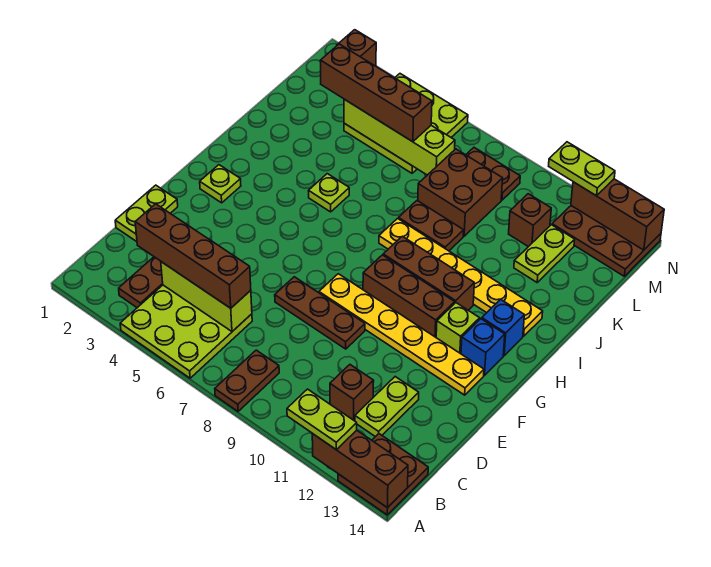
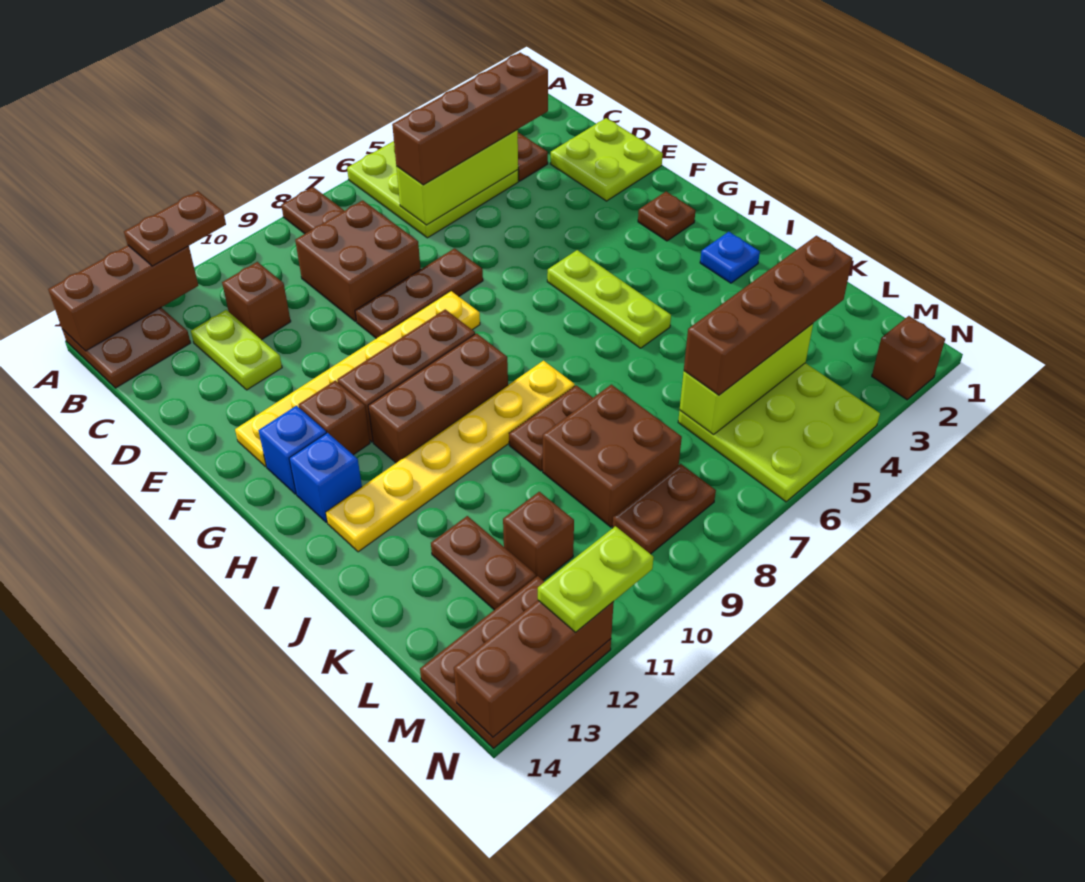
lime 1x2 plate [287,389,357,450] -> brown 1x2 plate [124,191,226,266]
none -> brown 2x2 brick [295,200,421,322]
lime 1x2 plate [115,185,178,242] -> lime 2x2 plate [550,118,663,201]
lime 1x1 plate [200,165,241,203] -> brown 1x1 plate [638,192,695,241]
lime 1x1 brick [436,303,480,354] -> brown 1x1 brick [299,380,370,455]
none -> blue 1x1 plate [700,232,760,283]
lime 1x1 plate [309,174,349,212] -> lime 1x3 plate [547,250,671,348]
lime 1x2 plate [514,225,575,282] -> brown 1x2 plate [431,516,536,610]
lime 1x4 brick [344,99,455,175] -> lime 1x3 brick [680,324,813,434]

